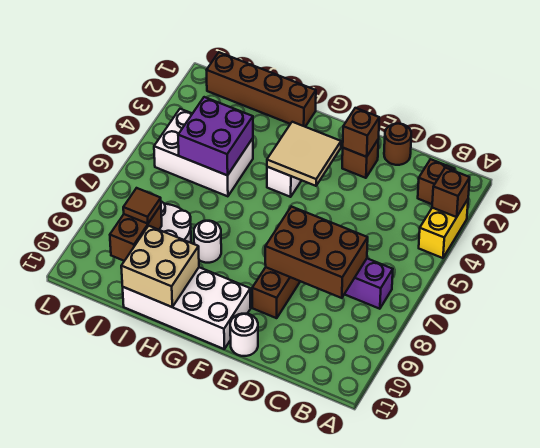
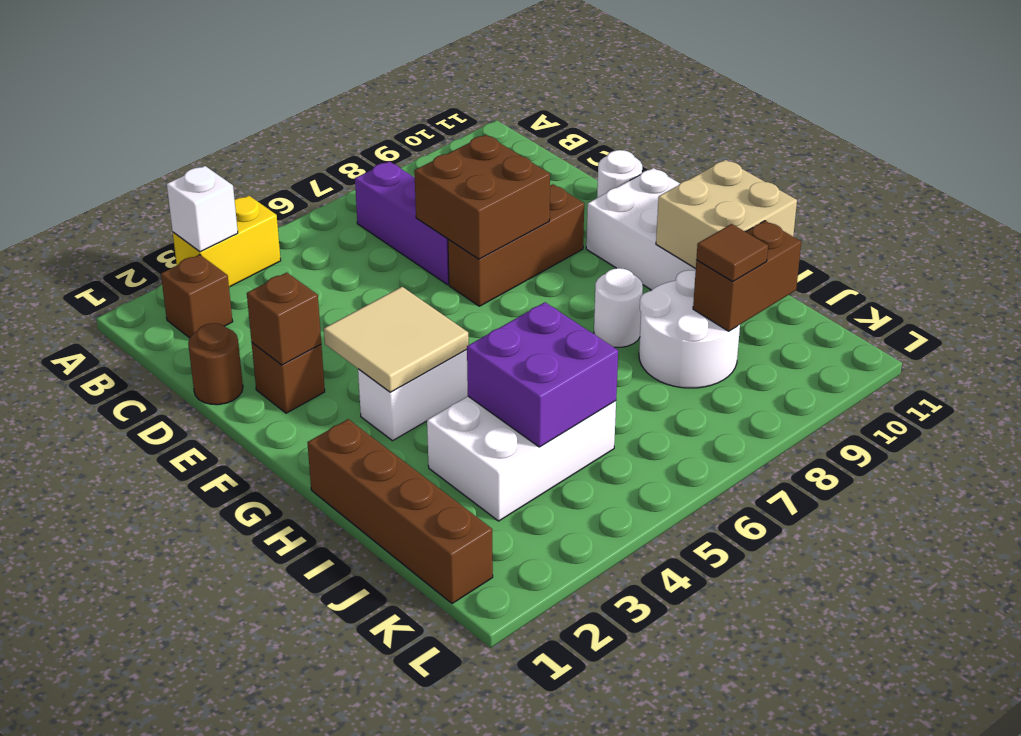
brown 1x1 brick [432,168,470,217] -> white 1x1 brick [167,166,238,252]
brown 2x3 brick [265,206,368,298] -> brown 2x2 brick [414,135,550,259]
white 2x3 brick [154,109,253,196] -> white 2x3 brick turned to [427,396,616,521]

